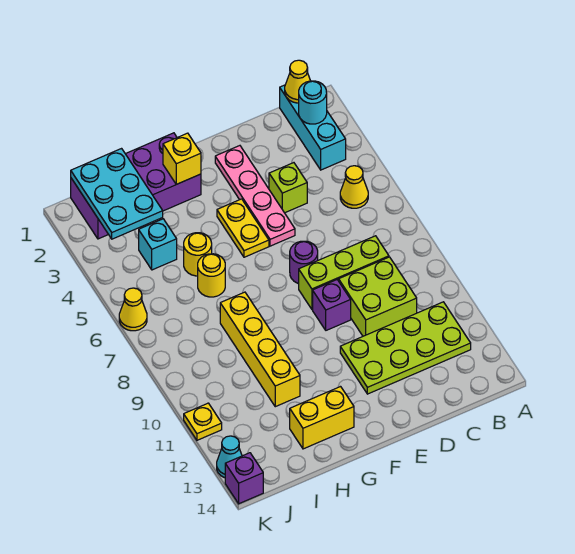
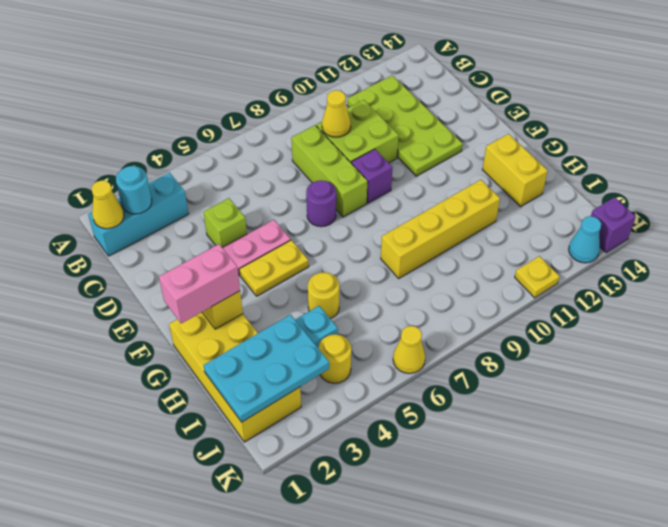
yellow 1x1 cone [340,166,368,208] -> yellow 1x1 cone moved to [322,90,351,137]
purple 2x4 brick [71,133,201,239] -> yellow 2x4 brick [169,312,301,442]
none -> pink 1x2 brick [159,244,240,324]
yellow 1x1 round brick [198,254,225,297] -> yellow 1x1 round brick moved to [318,334,351,383]

